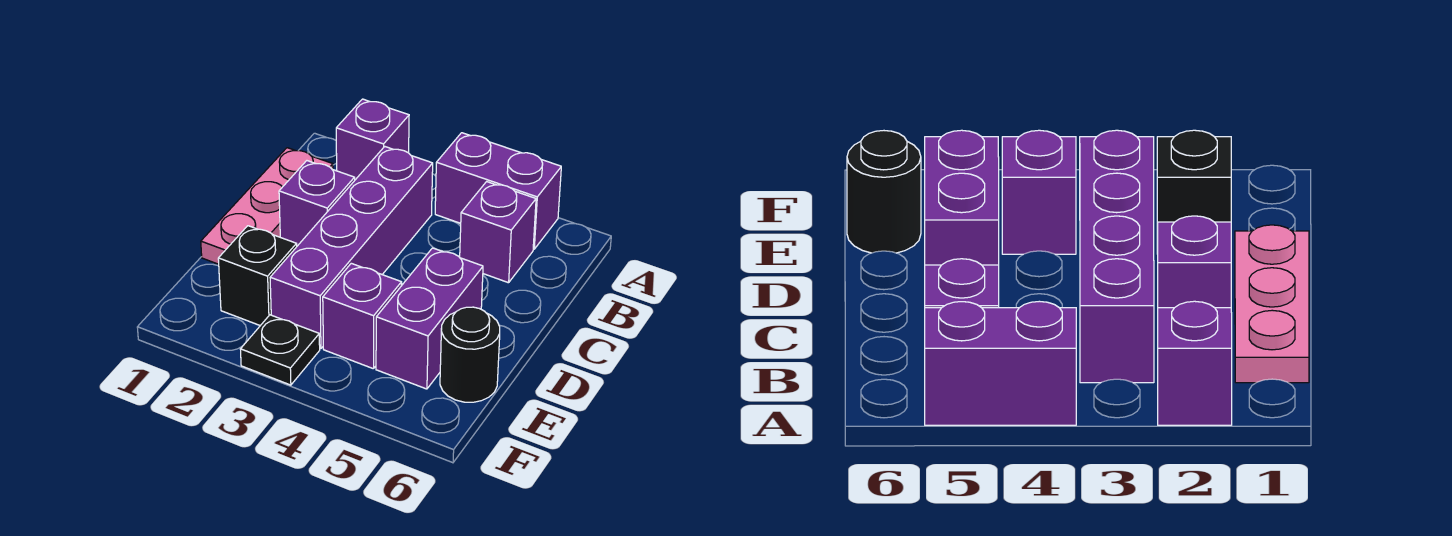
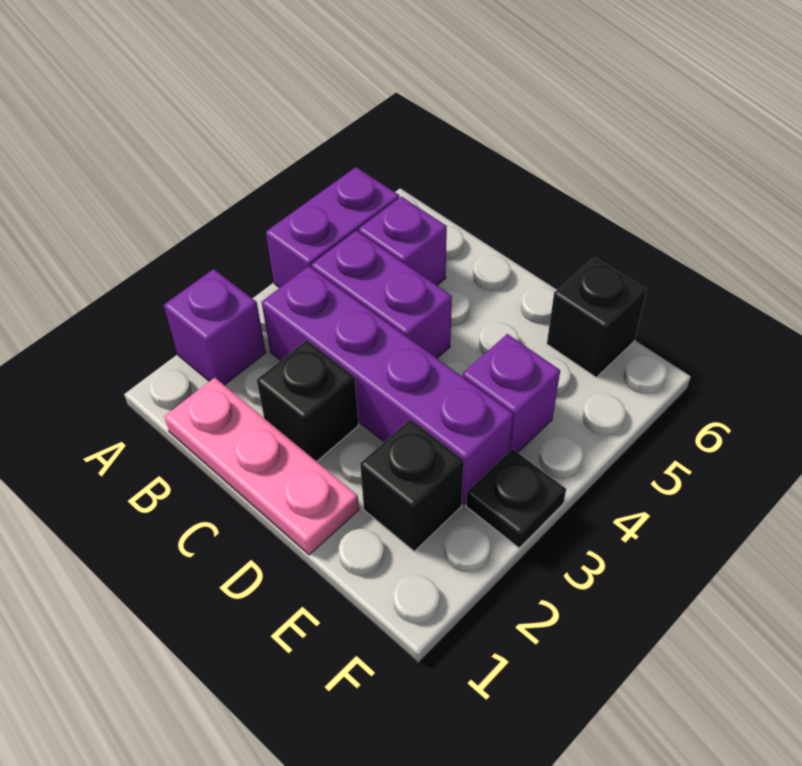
purple 1x1 brick [279,161,355,246] -> black 1x1 brick [257,340,358,461]
purple 1x2 brick [376,248,483,389] -> purple 1x2 brick moved to [311,230,452,358]
black 1x1 round brick [440,307,500,402] -> black 1x1 brick [547,257,647,377]

